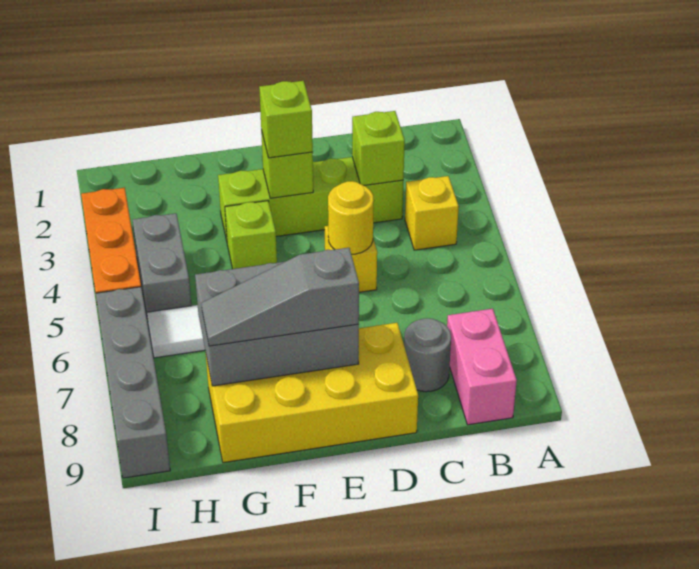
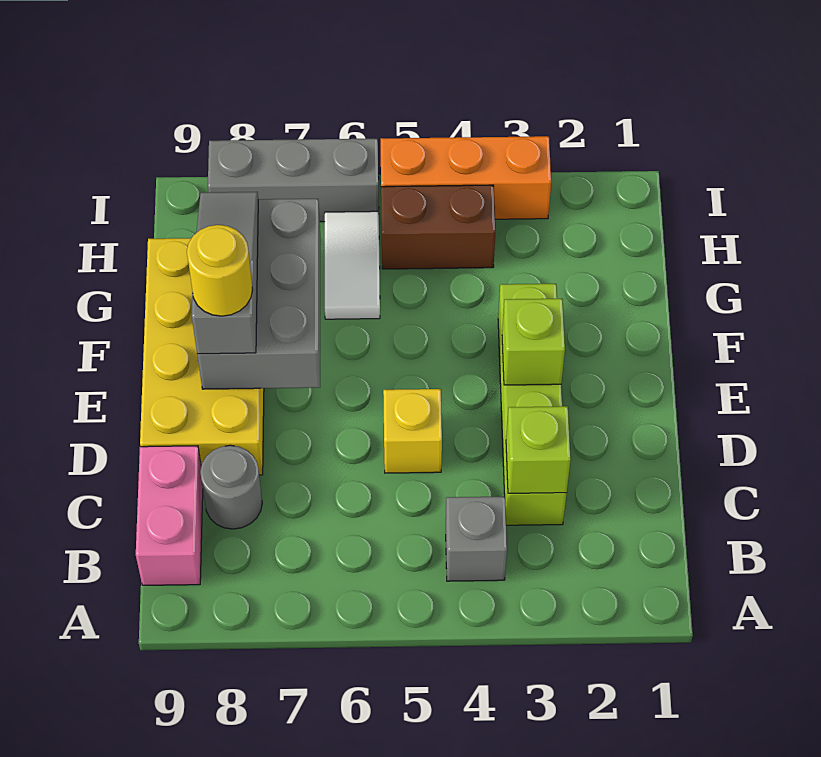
yellow 1x1 brick [405,176,459,250] -> grey 1x1 brick [446,497,507,581]
pink 1x2 brick [447,309,517,425] -> pink 1x2 brick turned to [136,446,203,585]
yellow 1x1 round brick [328,181,374,254] -> yellow 1x1 round brick moved to [187,225,253,316]
lime 1x1 brick [259,81,313,158] -> none
lime 1x1 brick [225,201,277,269] -> none
grey 1x2 brick [133,213,191,315] -> brown 1x2 brick [381,185,495,269]
grey 1x4 brick [96,287,170,478] -> grey 1x3 brick [208,139,379,222]

